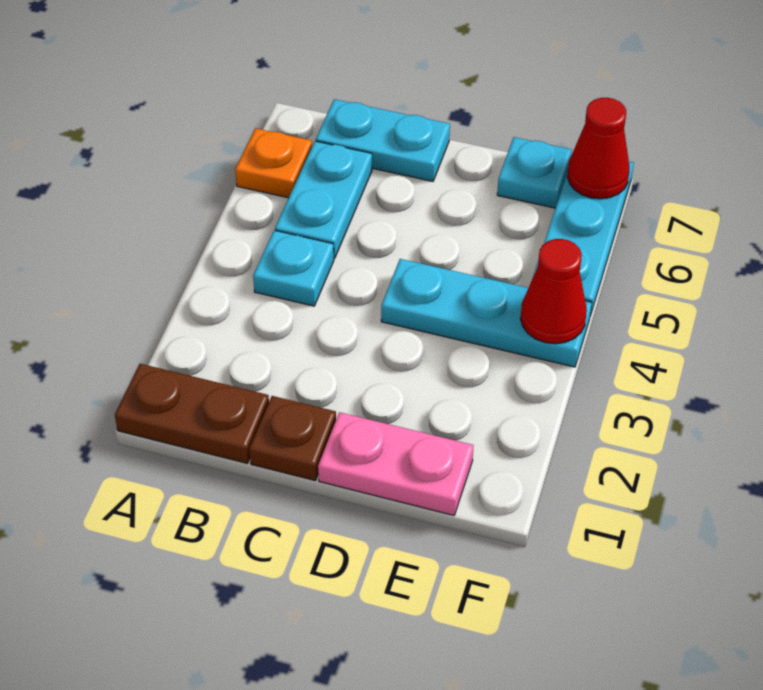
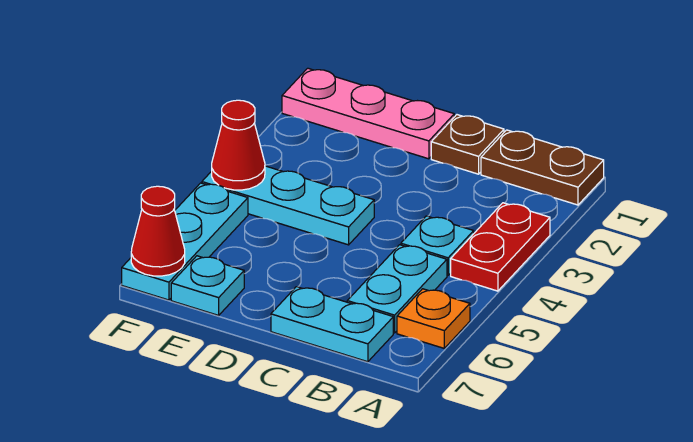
none -> red 1x2 plate [451,203,550,291]
pink 1x2 plate [318,412,474,515] -> pink 1x3 plate [282,68,454,159]

